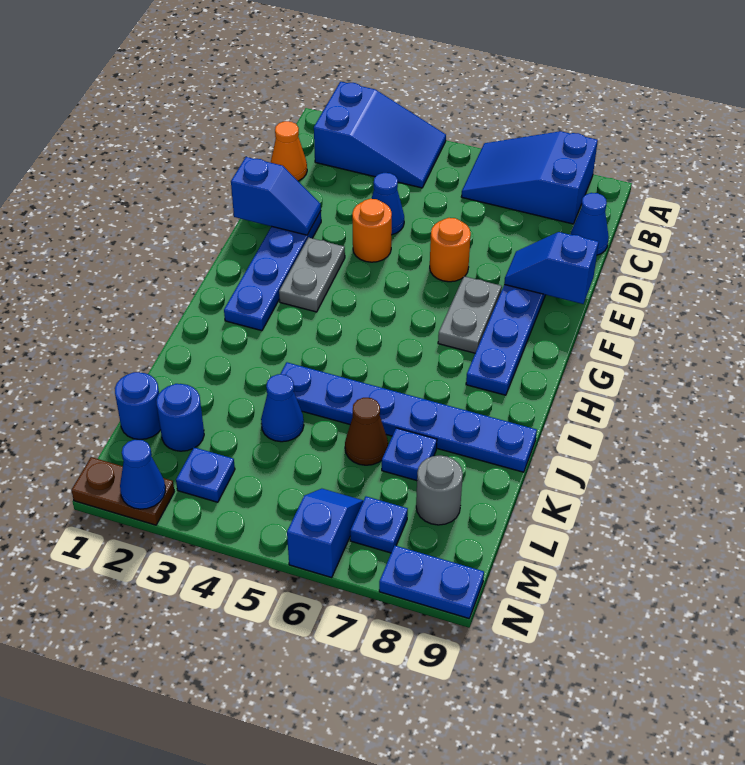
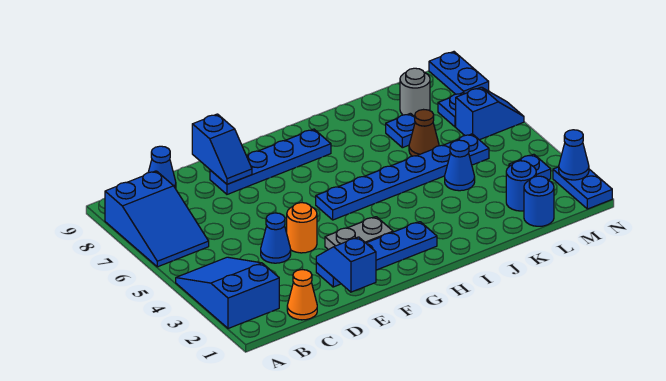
orange 1x1 round brick [430,218,471,282] -> none
grey 1x2 plate [438,276,502,353] -> none
blue 1x6 plate [281,362,537,472] -> blue 1x6 plate turned to [316,134,489,220]
blue 1x2 slope [287,489,363,577] -> blue 1x2 slope turned to [456,87,524,140]
brown 1x2 plate [71,457,174,525] -> blue 1x2 plate [553,167,612,209]

